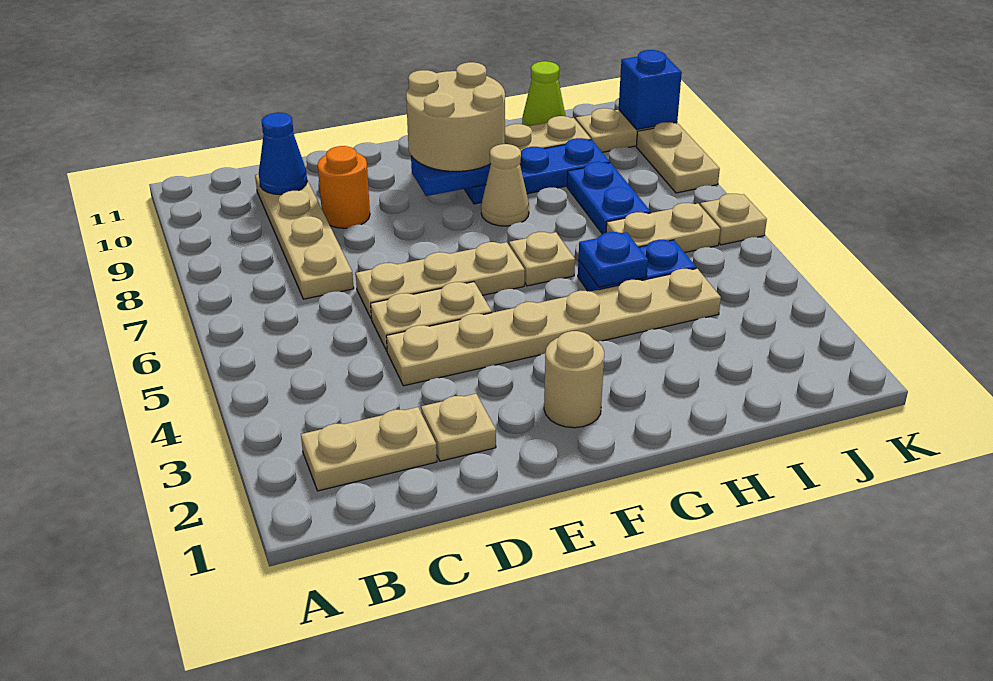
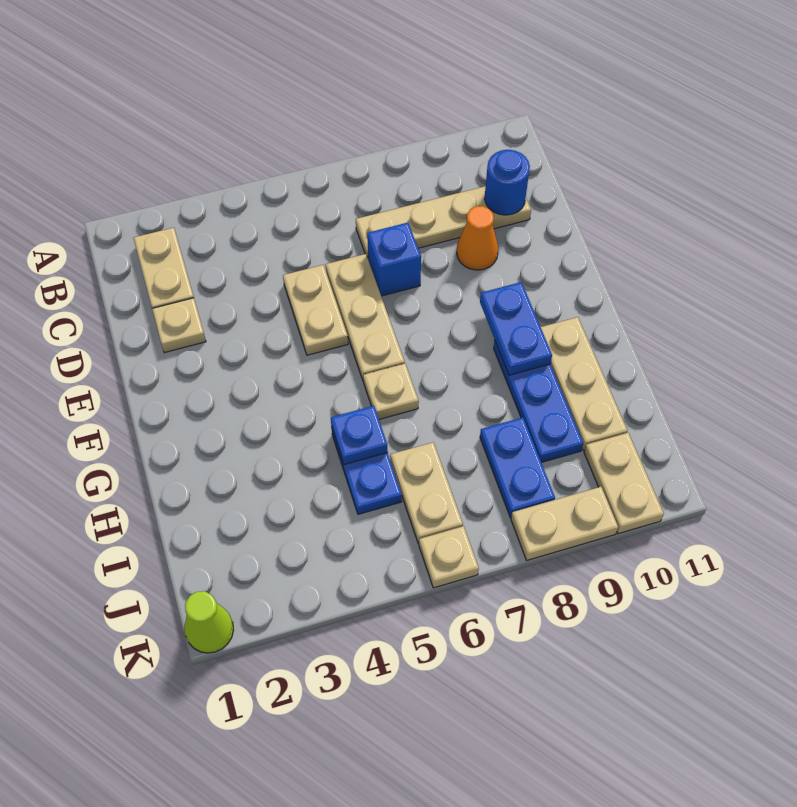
blue 1x1 cone [259,113,307,195] -> blue 1x1 round brick [485,150,530,215]
tan 1x6 plate [386,269,721,386] -> none
orange 1x1 round brick [318,146,370,228] -> orange 1x1 cone [457,206,498,270]
tan 1x1 round brick [544,331,604,428] -> none
tan 2x2 round brick [406,62,505,171] -> none
tan 1x1 cone [481,144,529,226] -> none
blue 1x2 plate [567,162,651,234] -> blue 1x2 plate turned to [480,417,555,517]
lime 1x1 cone [522,61,566,126] -> lime 1x1 cone moved to [184,591,233,653]
blue 1x1 brick [619,50,682,130] -> blue 1x1 brick moved to [367,223,421,296]

